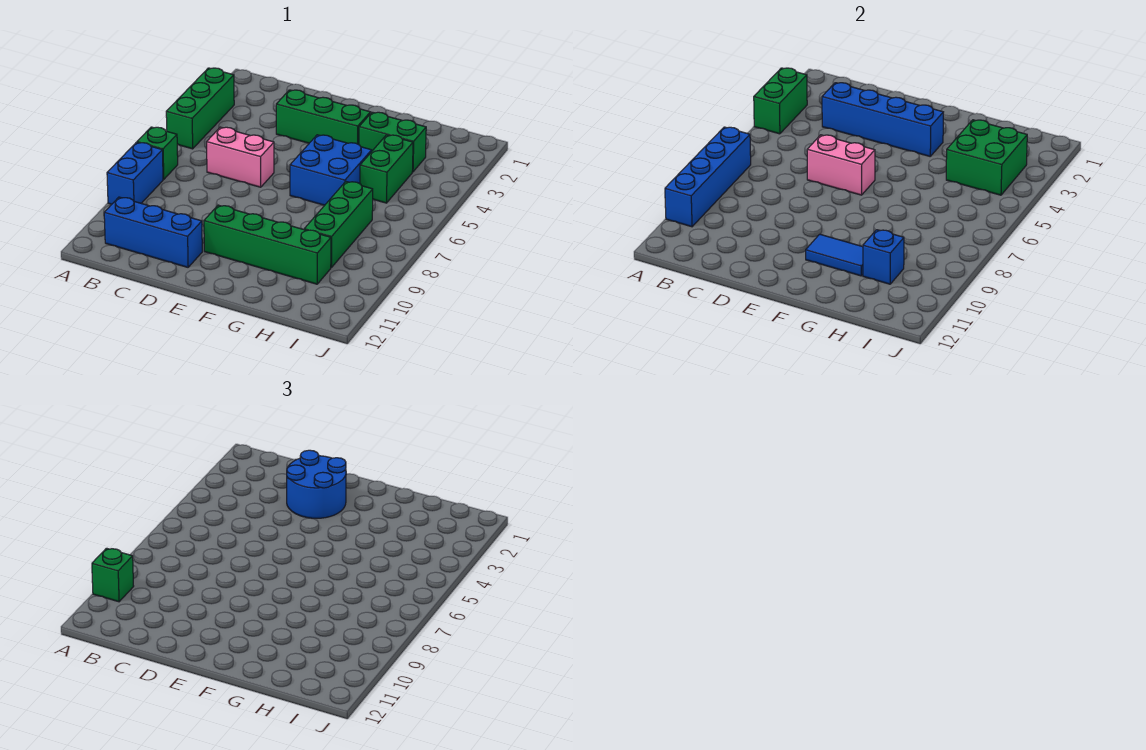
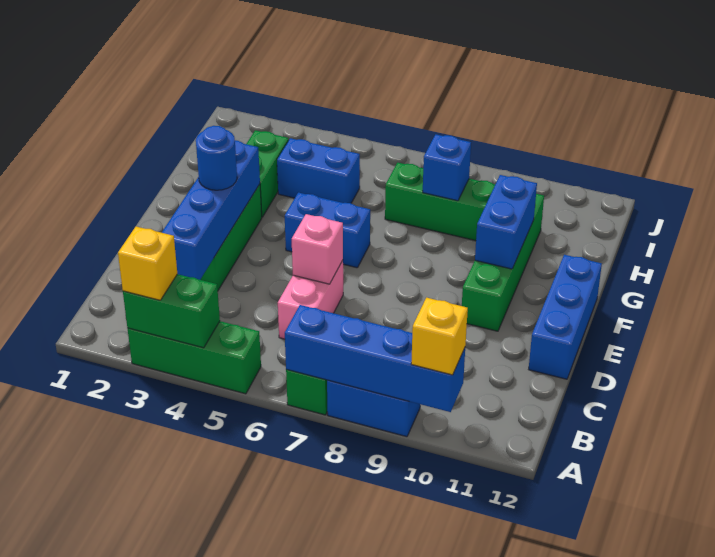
none -> yellow 1x1 brick [118,227,177,300]
green 1x1 brick [92,548,134,602] -> yellow 1x1 brick [411,298,468,375]
blue 1x3 brick [104,197,202,267] -> blue 1x3 brick moved to [529,255,602,379]
blue 2x2 round brick [287,450,346,518] -> blue 1x1 round brick [196,126,237,190]
pink 1x2 brick [807,135,875,195] -> pink 1x1 brick [292,214,343,284]
blue 2x2 brick [290,135,372,205] -> blue 1x2 brick [285,193,370,268]
blue 1x2 tile [806,234,863,276] -> blue 1x2 brick [475,175,537,269]
green 2x2 brick [946,120,1027,195] -> none
green 1x2 brick [360,135,413,203] -> blue 1x2 brick [277,138,360,203]
blue 1x1 brick [863,230,904,284] -> blue 1x1 brick moved to [423,134,471,201]

